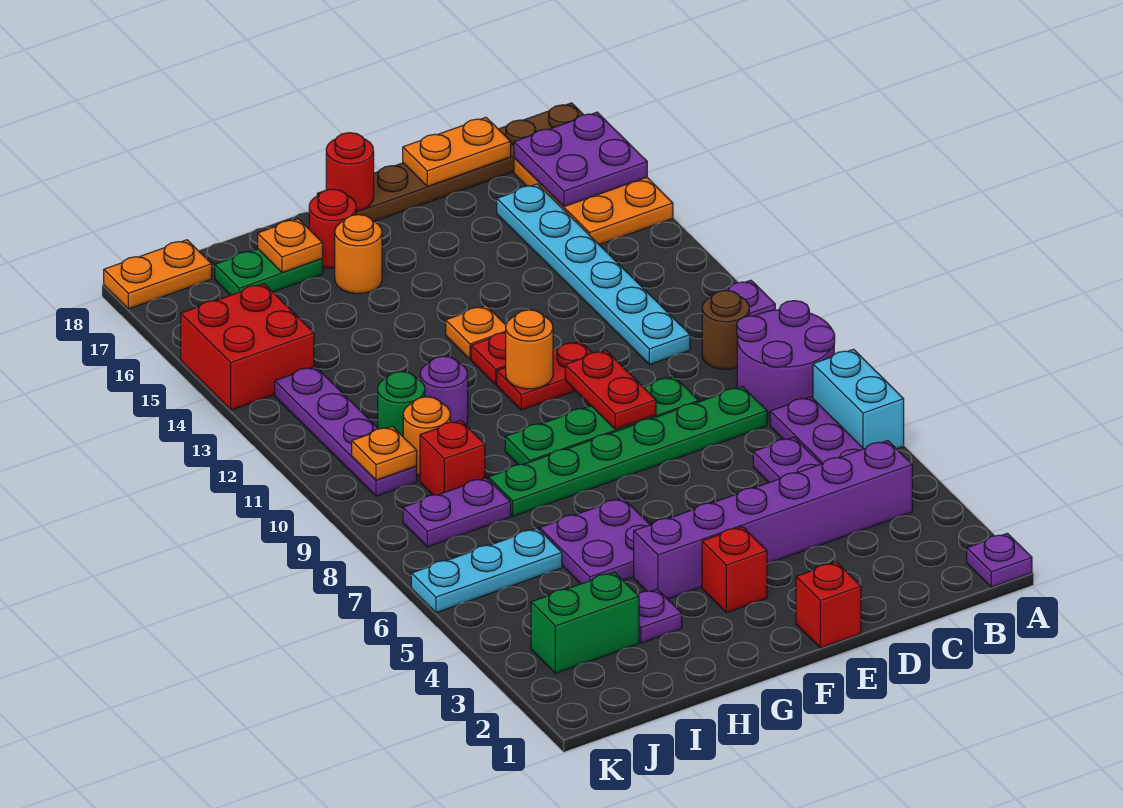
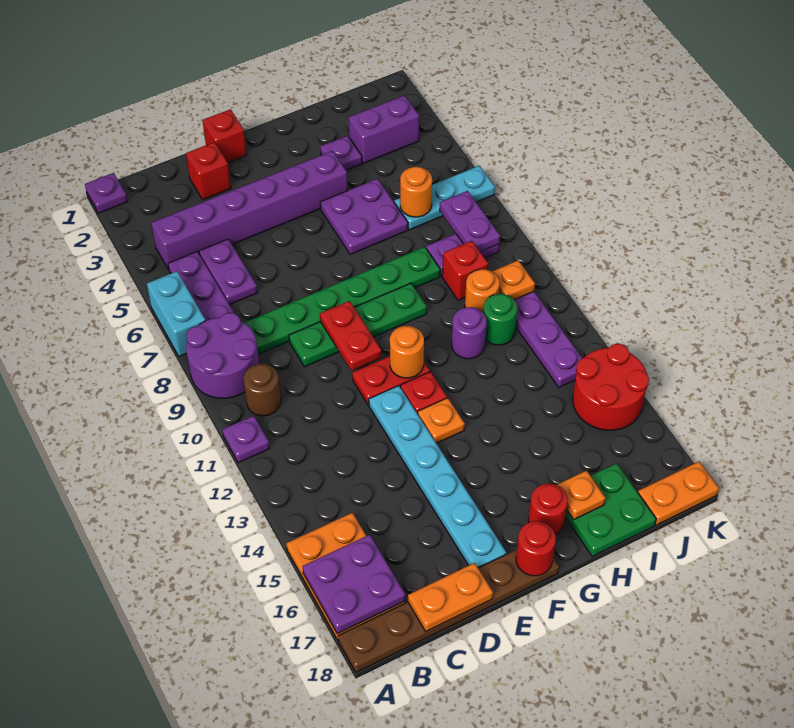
cyan 1x6 plate [497,184,690,364] -> cyan 1x6 plate moved to [369,386,506,568]
red 1x1 brick [702,527,767,613] -> red 1x1 brick moved to [186,142,231,200]
orange 1x1 round brick [335,215,382,294] -> orange 1x1 round brick moved to [400,167,432,217]
green 1x2 plate [215,249,323,295] -> green 2x2 plate [565,463,656,556]
green 1x2 brick [531,572,639,673] -> purple 1x2 brick [348,95,419,163]
none -> purple 1x2 plate [440,191,500,252]
red 2x2 brick [181,284,314,410] -> red 2x2 round brick [573,344,649,430]

